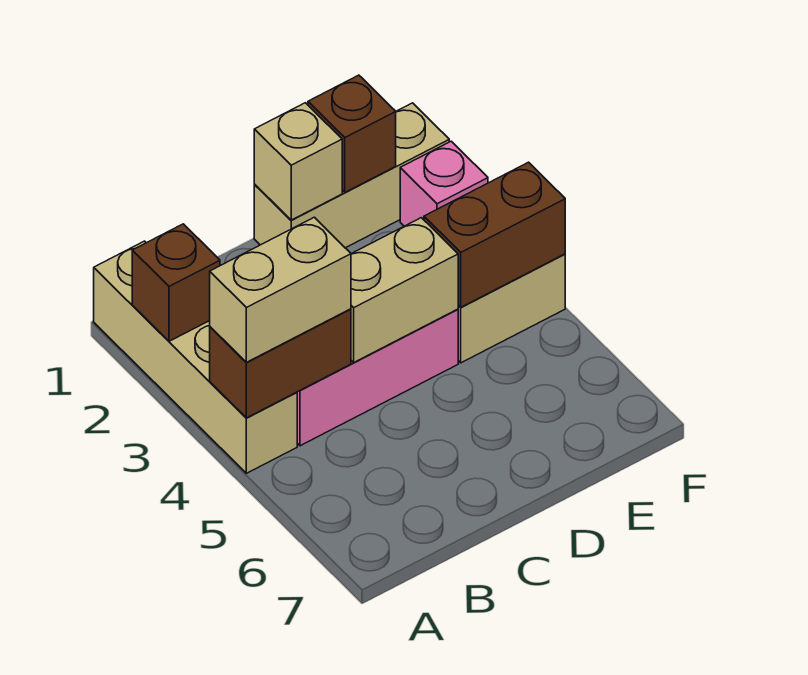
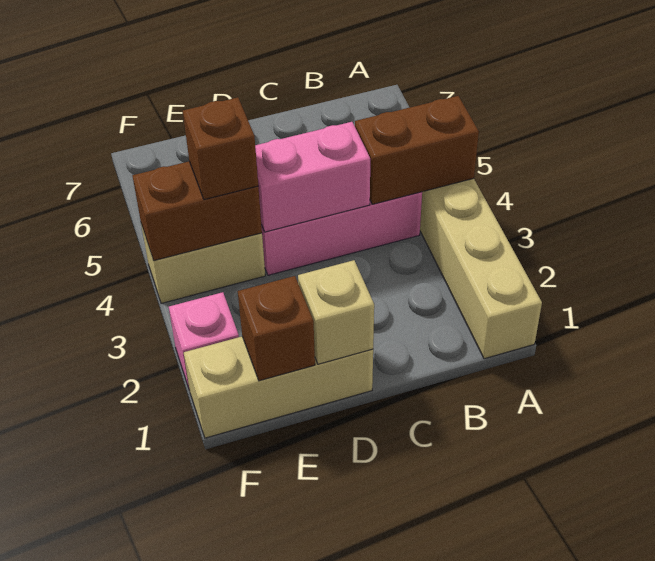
brown 1x1 brick [132,224,220,341] -> brown 1x1 brick moved to [183,97,258,200]
tan 1x2 brick [210,217,351,362] -> none
tan 1x2 brick [351,218,458,362] -> pink 1x2 brick [255,122,370,232]

